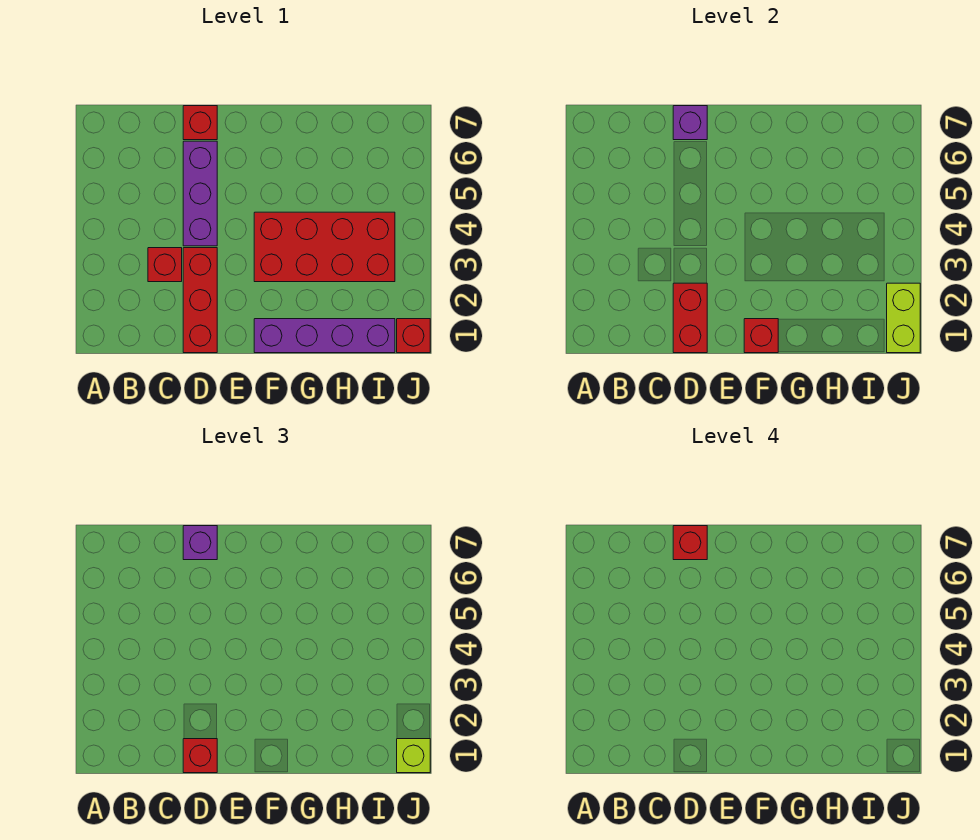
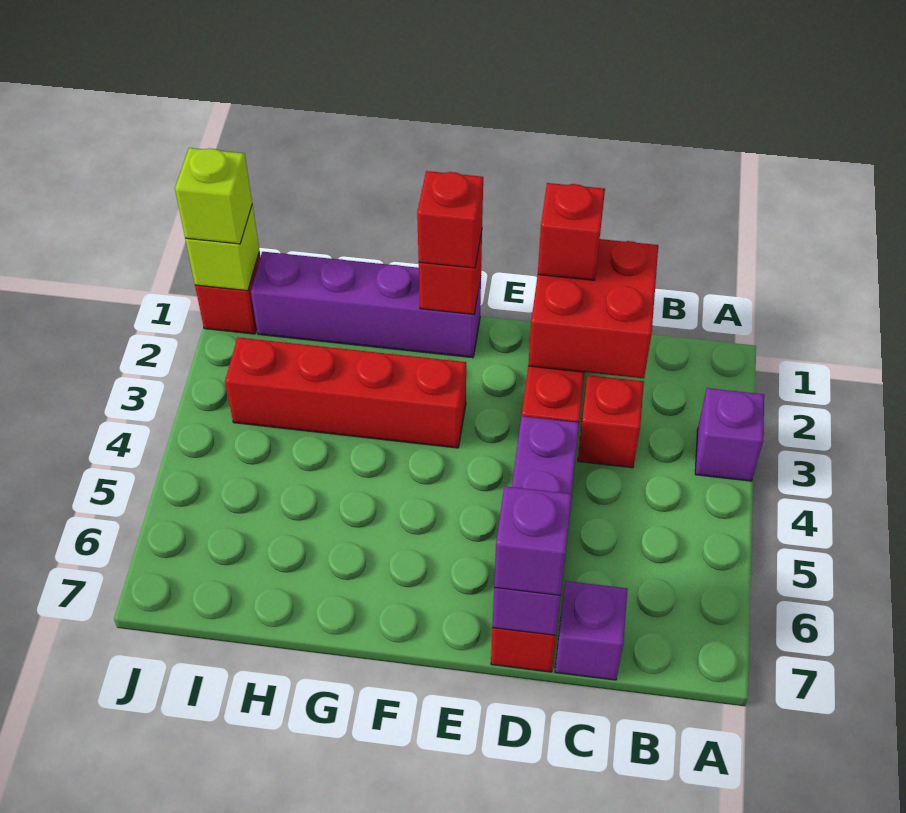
none -> purple 1x1 brick [695,388,764,481]
none -> purple 1x1 brick [555,581,628,680]
red 1x2 brick [673,283,707,353] -> red 2x2 brick [528,239,658,379]
red 1x1 brick [673,526,707,560] -> red 1x1 brick moved to [417,171,483,268]
red 2x4 brick [254,212,395,282] -> red 1x4 brick [225,337,466,448]
lime 1x2 brick [887,283,920,353] -> lime 1x1 brick [185,205,259,291]

